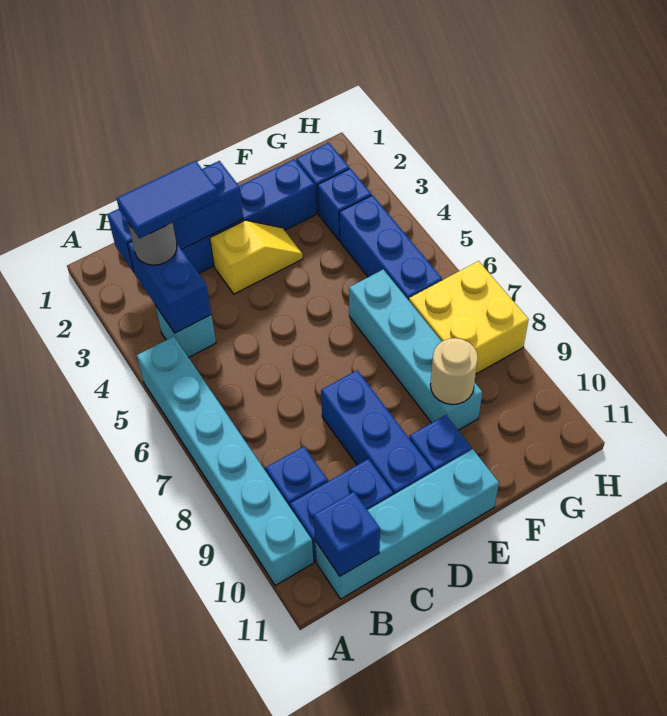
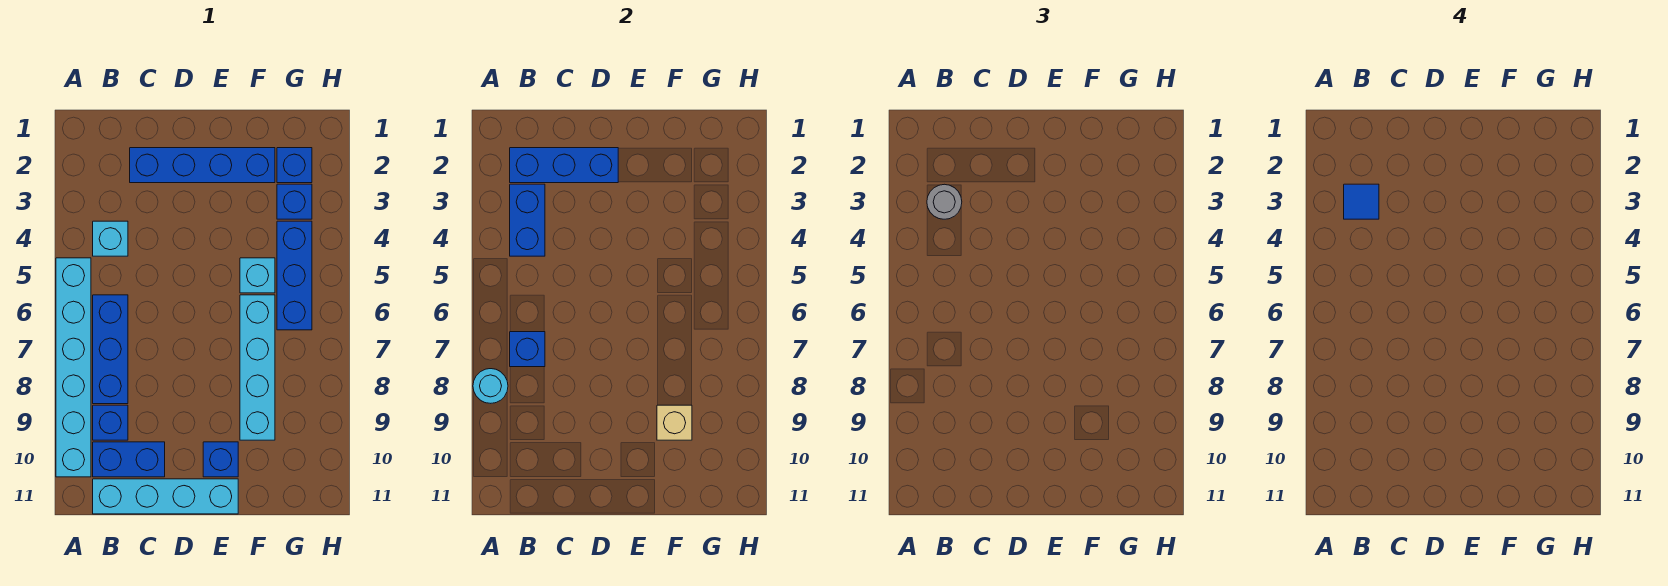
none -> cyan 1x1 round brick [473,369,508,403]
blue 1x2 tile [117,161,219,239] -> blue 1x1 tile [1344,184,1379,219]
blue 1x1 brick [313,492,380,576] -> blue 1x1 brick moved to [510,332,545,367]
yellow 1x2 slope [210,220,303,294] -> none
blue 1x3 brick [321,370,433,495] -> blue 1x3 brick moved to [93,295,128,404]
none -> cyan 1x1 brick [240,258,275,293]
tan 1x1 round brick [430,338,478,405] -> tan 1x1 brick [657,405,692,440]
yellow 2x2 brick [409,261,529,374] -> none

